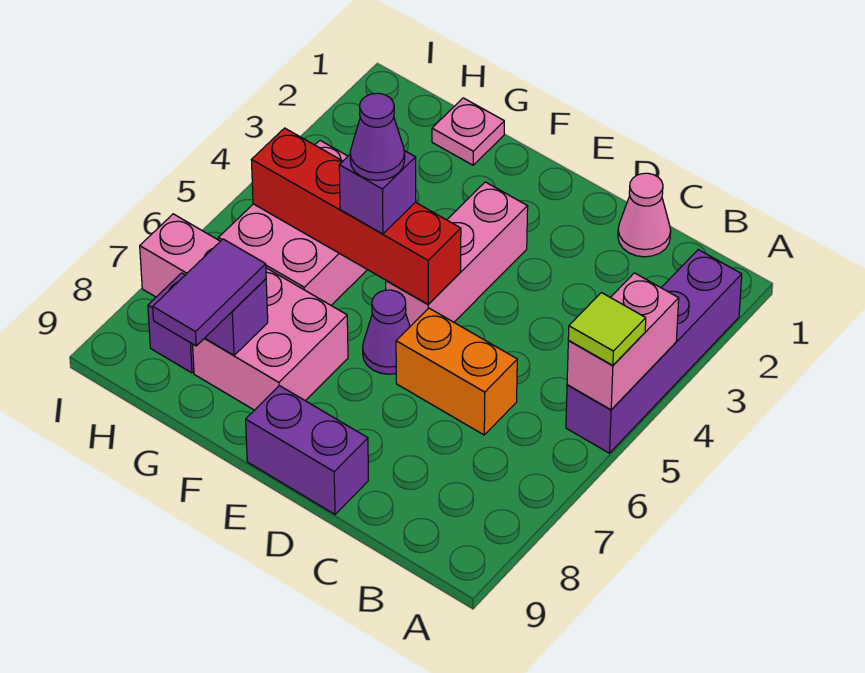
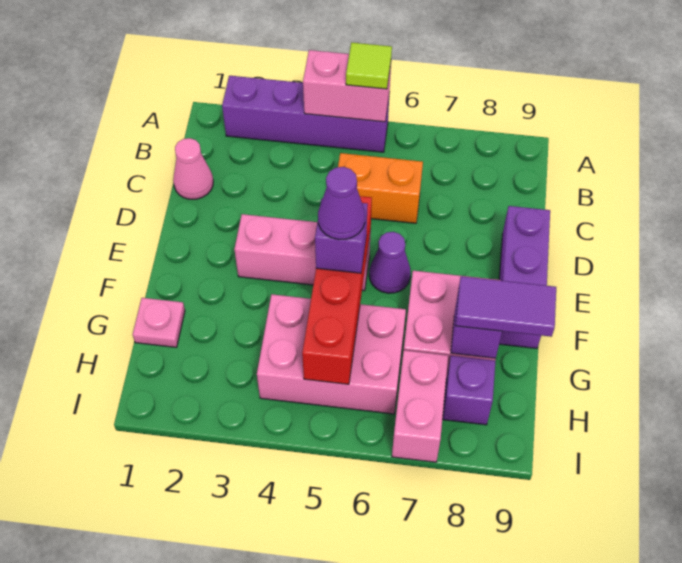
orange 1x2 brick [396,308,517,435] -> orange 1x2 brick turned to [338,153,423,223]
purple 1x2 brick [246,386,368,514] -> purple 1x3 brick [499,206,550,348]

